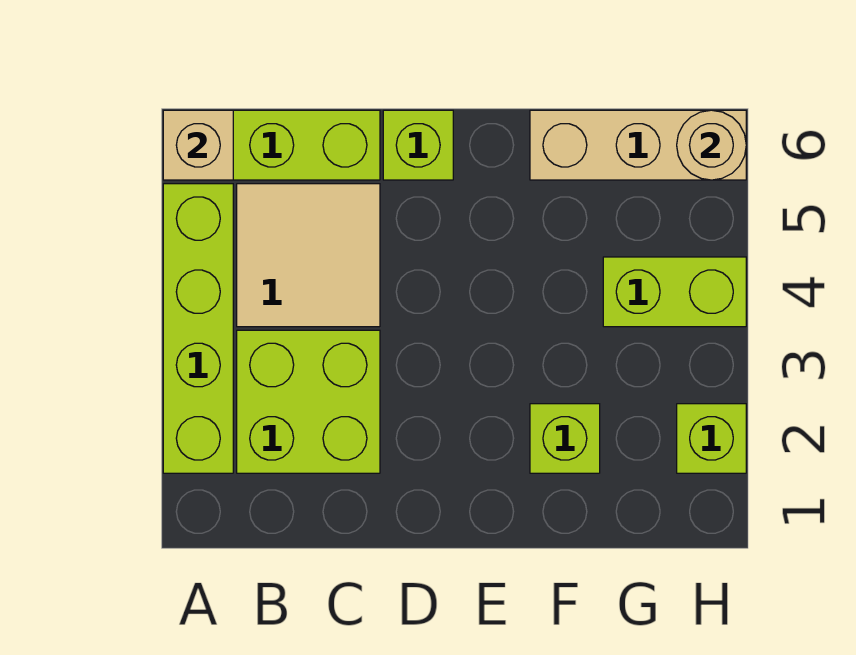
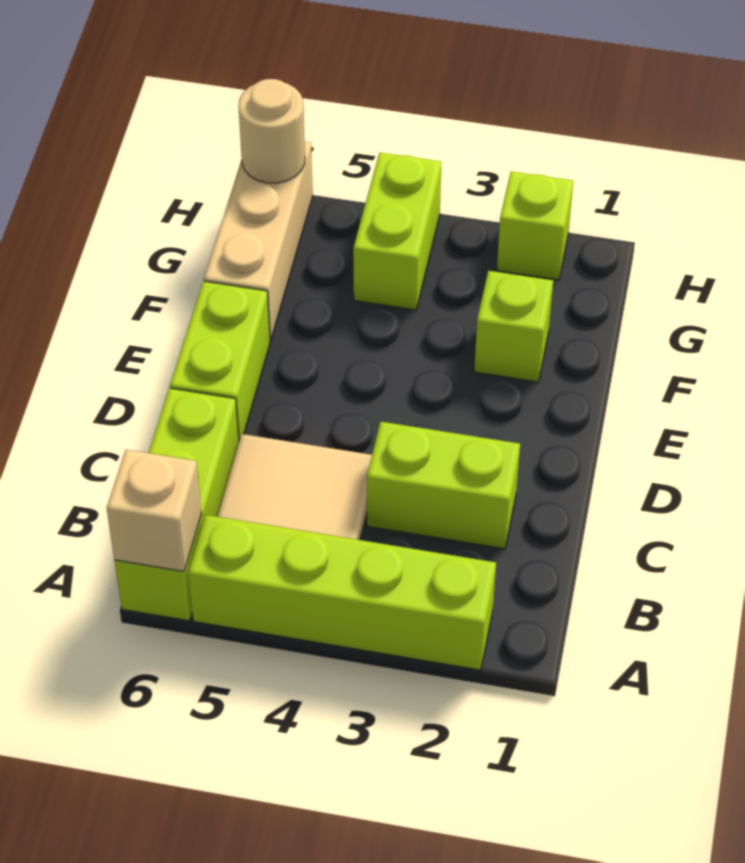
lime 2x2 brick [237,330,380,473] -> lime 1x2 brick [367,422,520,549]
lime 1x1 brick [383,110,453,180] -> lime 1x2 brick [170,281,270,441]

